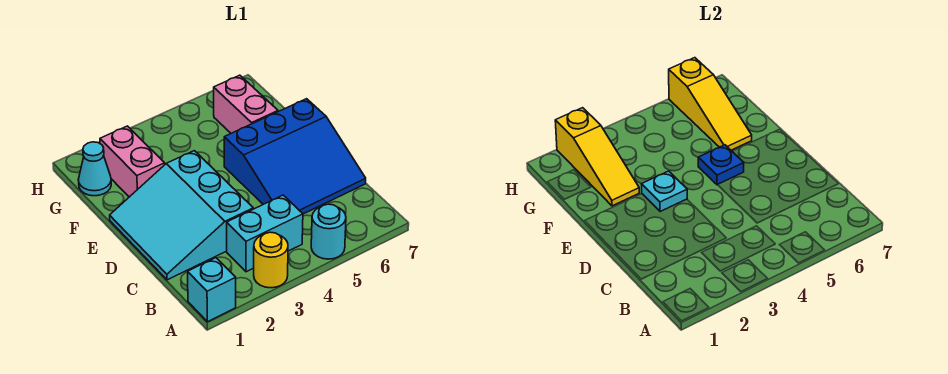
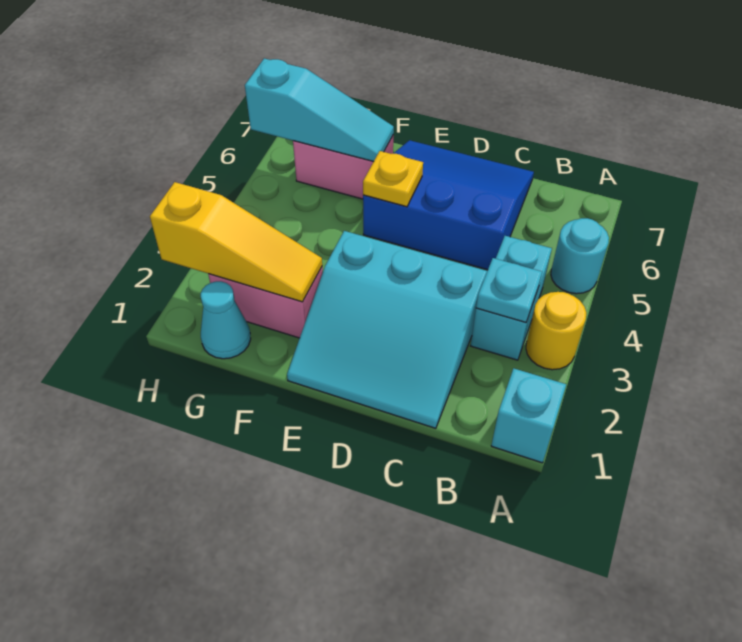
blue 3x3 slope [224,99,366,214] -> blue 3x3 slope turned to [363,140,534,270]
cyan 1x1 plate [642,171,687,212] -> cyan 1x1 plate moved to [476,258,542,322]
blue 1x1 plate [698,145,744,185] -> yellow 1x1 plate [363,151,423,207]
yellow 1x3 slope [669,58,752,150] -> cyan 1x3 slope [245,58,394,162]

